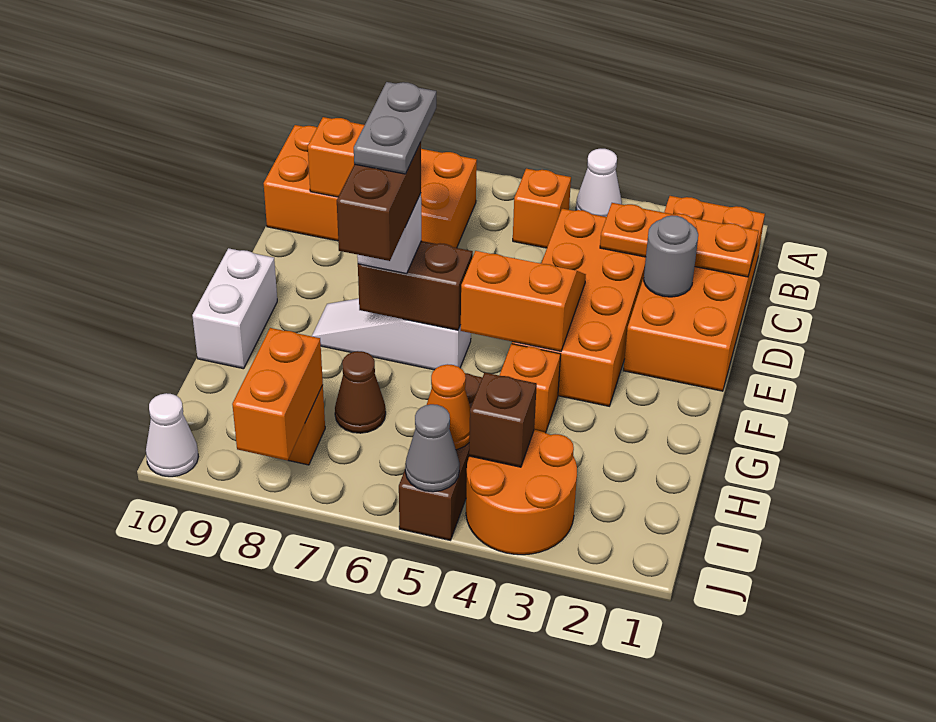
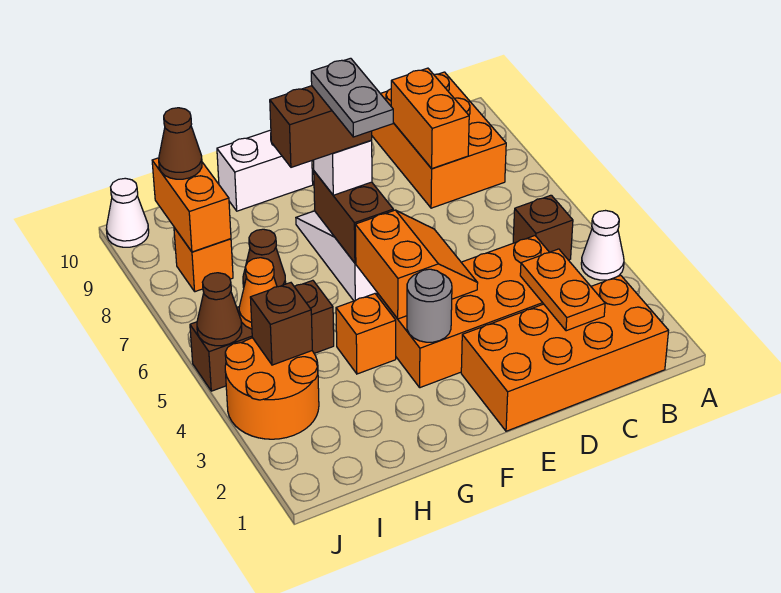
orange 1x1 brick [513,169,571,248] -> brown 1x1 brick [513,195,573,260]
orange 2x4 brick [263,125,477,248] -> orange 2x3 brick [372,72,506,208]
orange 1x3 plate [600,203,759,277] -> orange 1x2 plate [520,249,605,331]
grey 1x1 round brick [644,215,698,297] -> grey 1x1 round brick moved to [407,269,452,342]
grey 1x2 plate [354,82,436,174] -> grey 1x2 plate turned to [311,58,393,137]
orange 1x2 brick [232,328,323,460] -> orange 1x2 brick turned to [152,158,231,252]
none -> brown 1x1 cone [159,108,202,179]
grey 1x1 cone [405,404,460,492] -> brown 1x1 cone [197,273,242,346]

